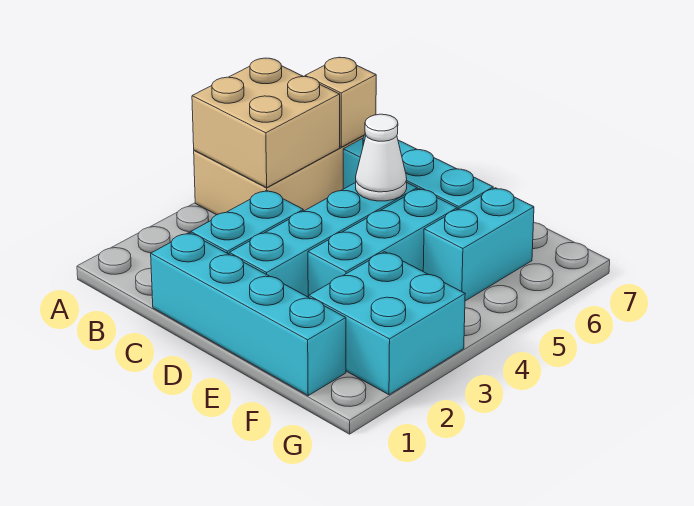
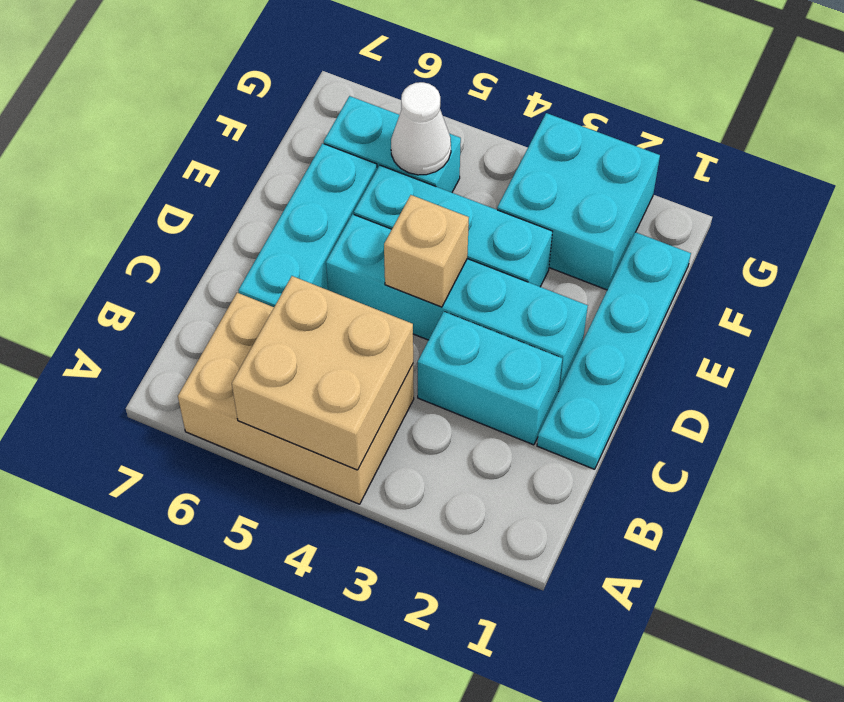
tan 1x1 brick [305,57,376,147] -> tan 1x1 brick moved to [384,195,469,307]
cyan 1x4 brick [151,233,346,396] -> cyan 1x4 plate [537,232,691,469]
white 1x1 cone [356,114,407,201] -> white 1x1 cone moved to [391,82,451,175]

